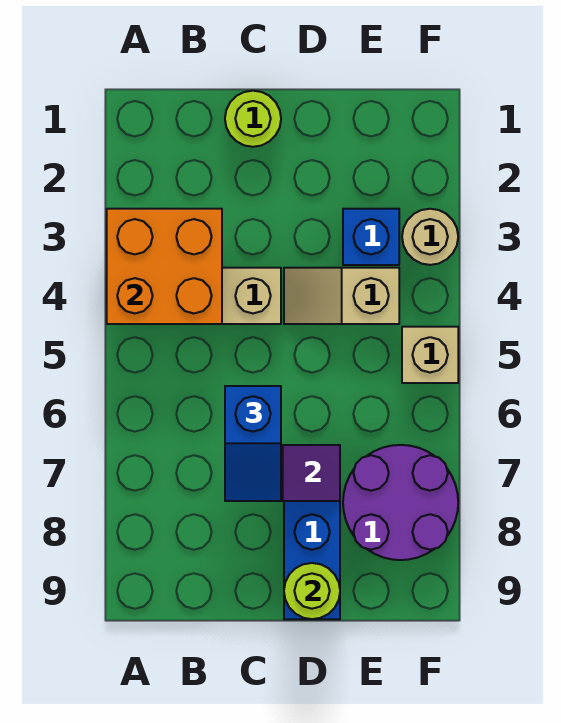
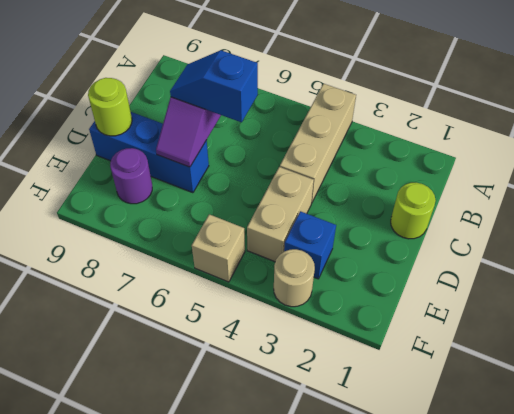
orange 2x2 brick [107,209,222,324] -> none
tan 1x2 slope [284,268,399,324] -> tan 1x2 brick [247,167,314,262]
purple 2x2 round brick [343,445,458,560] -> purple 1x1 round brick [110,148,152,204]

